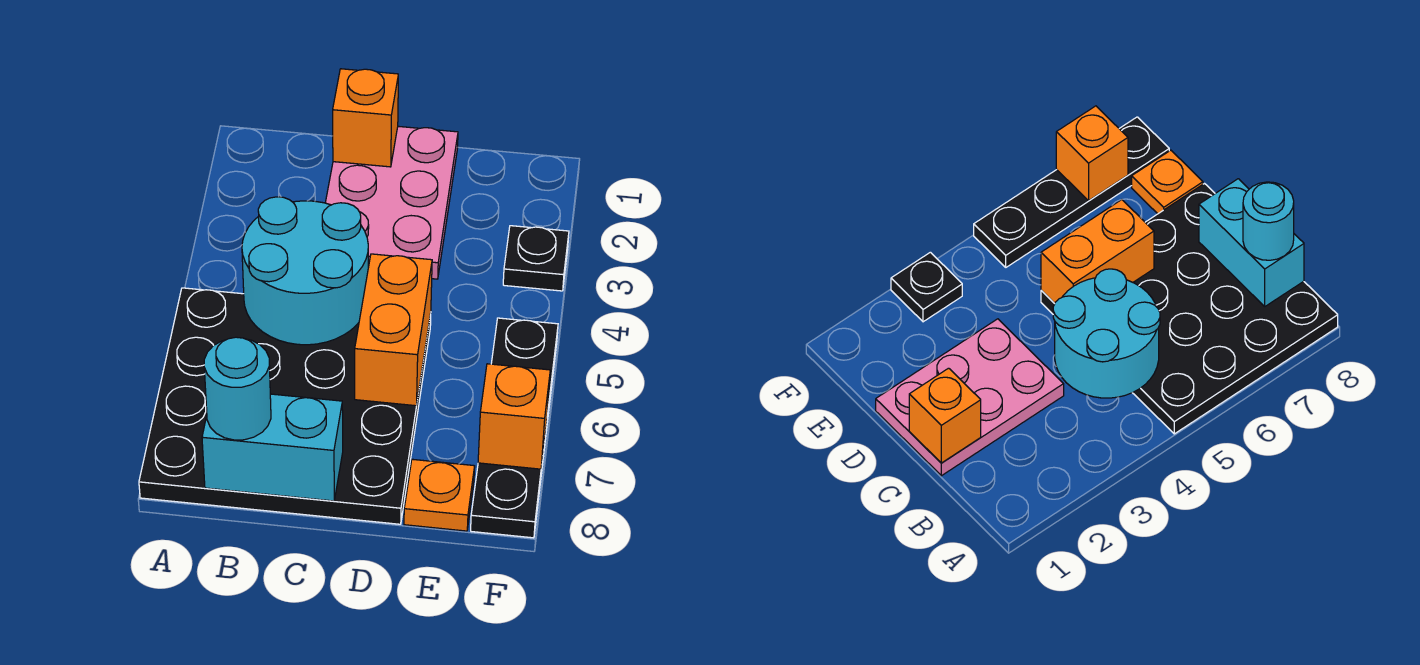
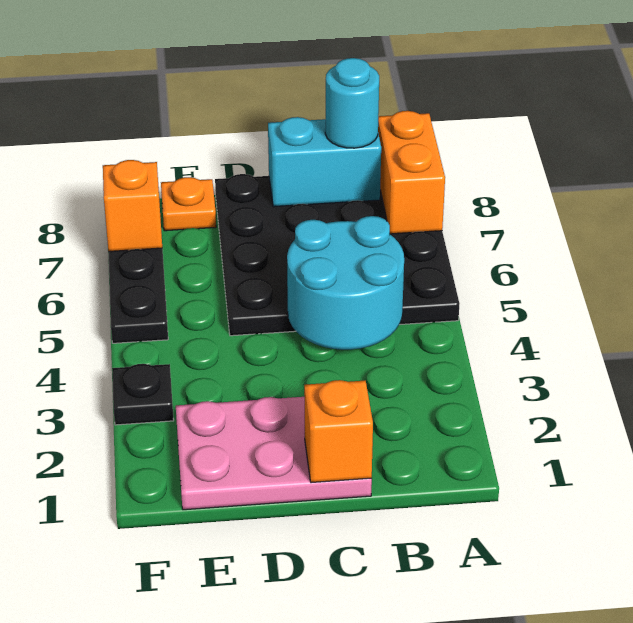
pink 2x3 plate [325,126,458,279] -> pink 2x3 plate turned to [176,397,372,510]
orange 1x2 brick [355,254,432,406] -> orange 1x2 brick moved to [378,111,445,234]

